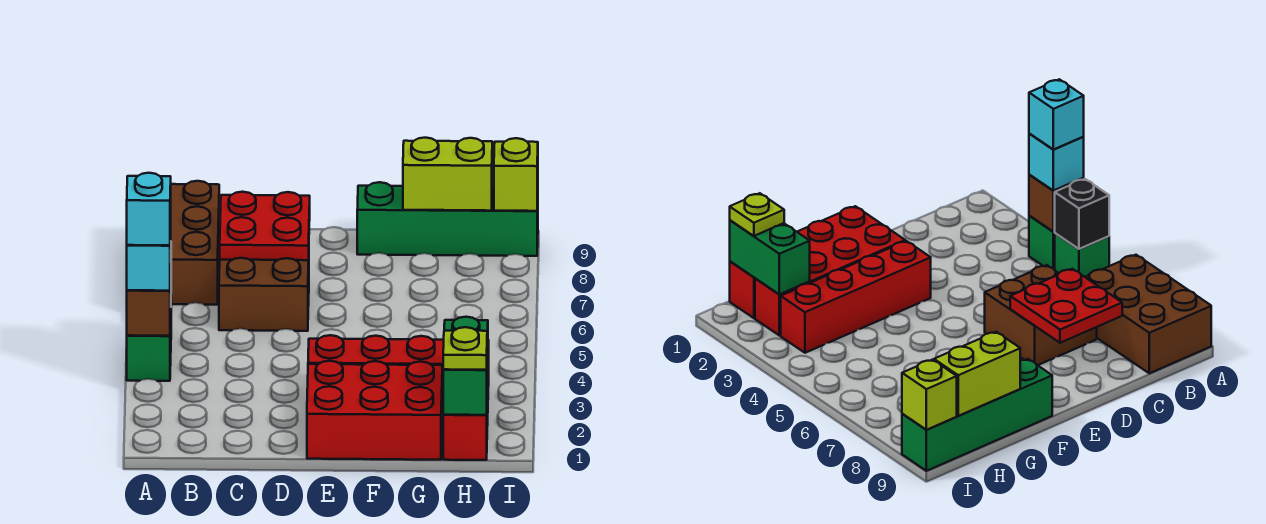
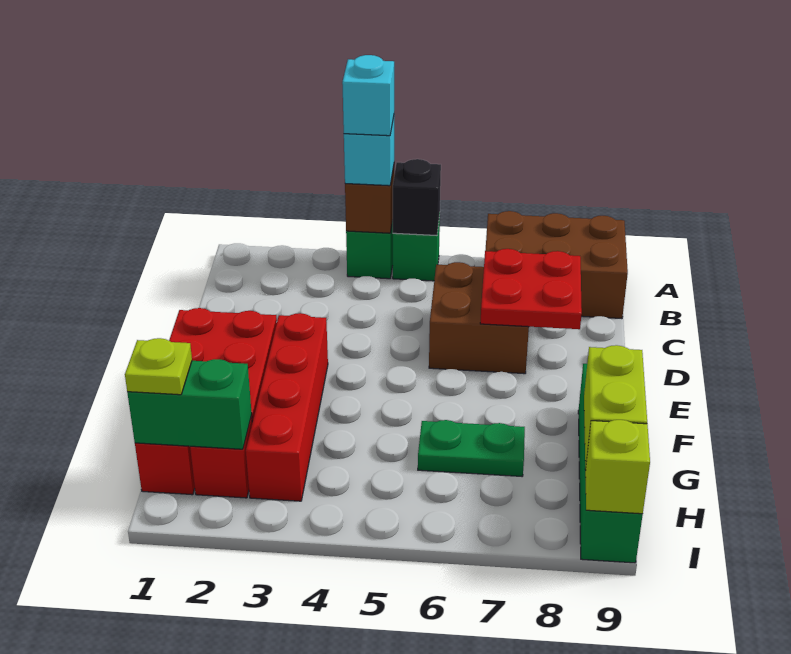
none -> green 1x2 plate [418,420,525,476]

